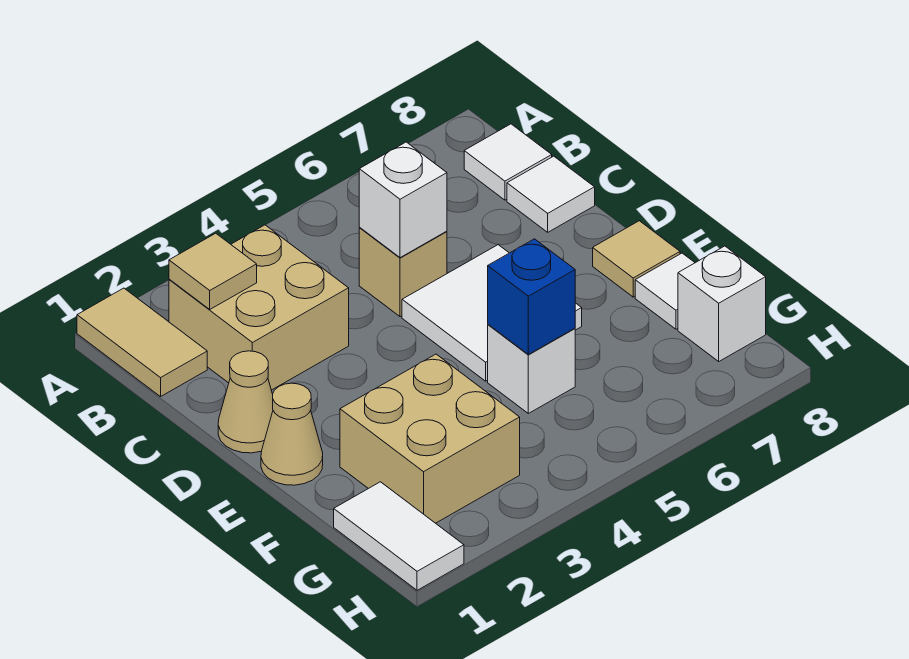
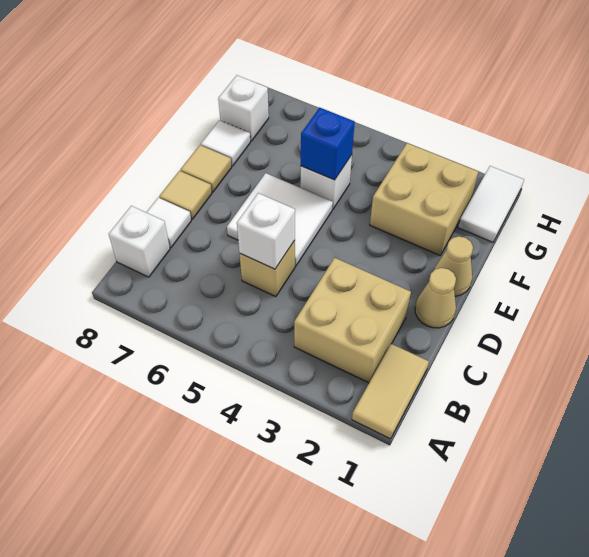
tan 1x1 tile [169,233,257,309] -> tan 1x1 tile moved to [159,171,212,219]
white 1x1 tile [464,124,552,200] -> white 1x1 brick [109,206,170,277]

